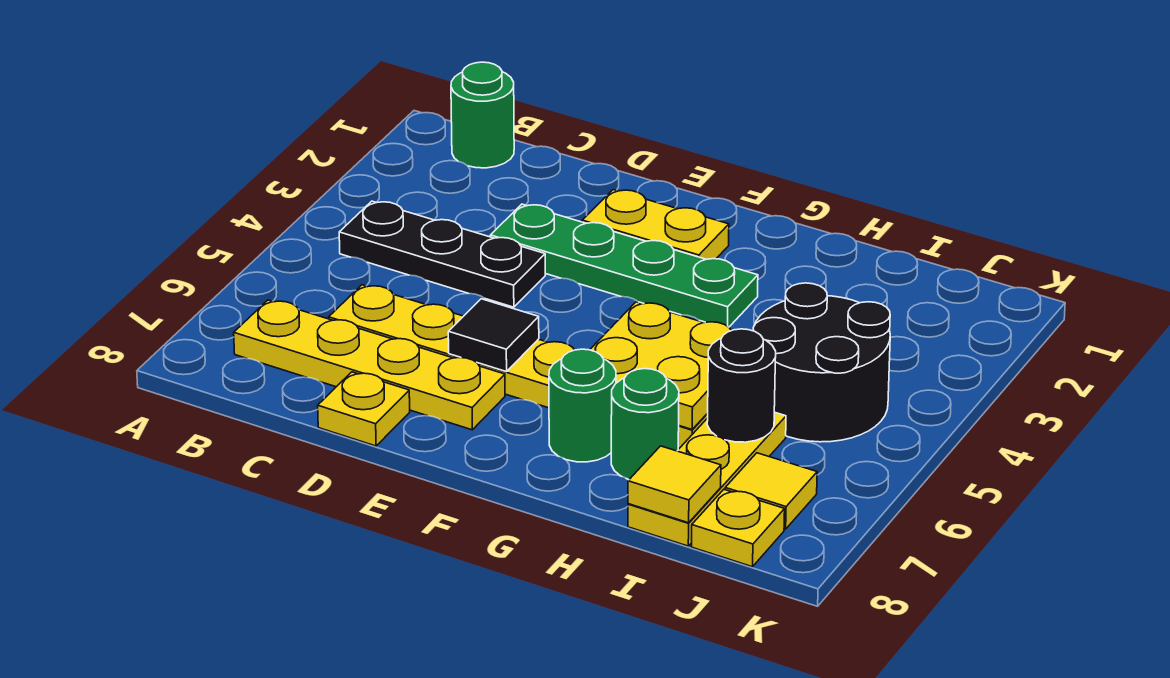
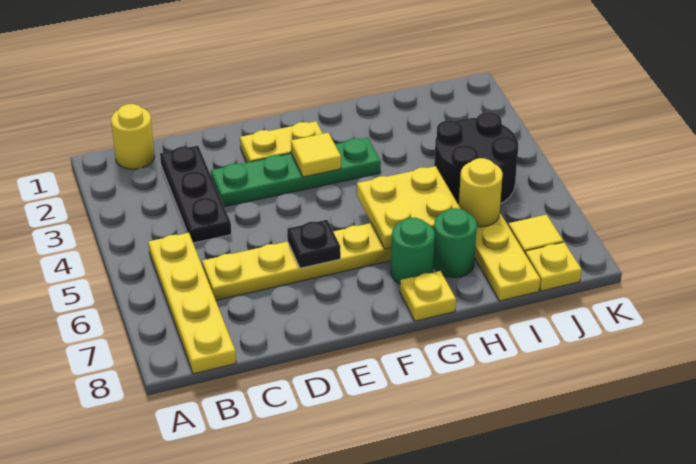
green 1x1 round brick [451,62,514,168] -> yellow 1x1 round brick [111,104,155,169]
black 1x3 plate [339,201,545,307] -> black 1x3 plate turned to [160,146,231,243]
yellow 1x4 plate [234,300,505,430] -> yellow 1x4 plate turned to [148,233,236,374]
yellow 1x1 plate [318,372,410,446] -> yellow 1x1 plate moved to [400,271,456,321]
black 1x1 tile [448,299,539,372] -> black 1x1 plate [287,220,341,268]
black 1x1 round brick [707,329,776,442] -> yellow 1x1 round brick [459,158,503,227]
yellow 1x1 tile [628,446,721,523] -> yellow 1x1 tile moved to [291,133,341,177]

